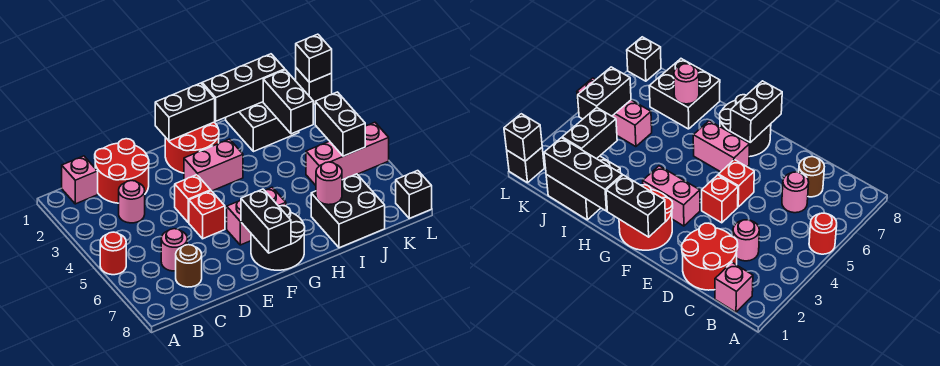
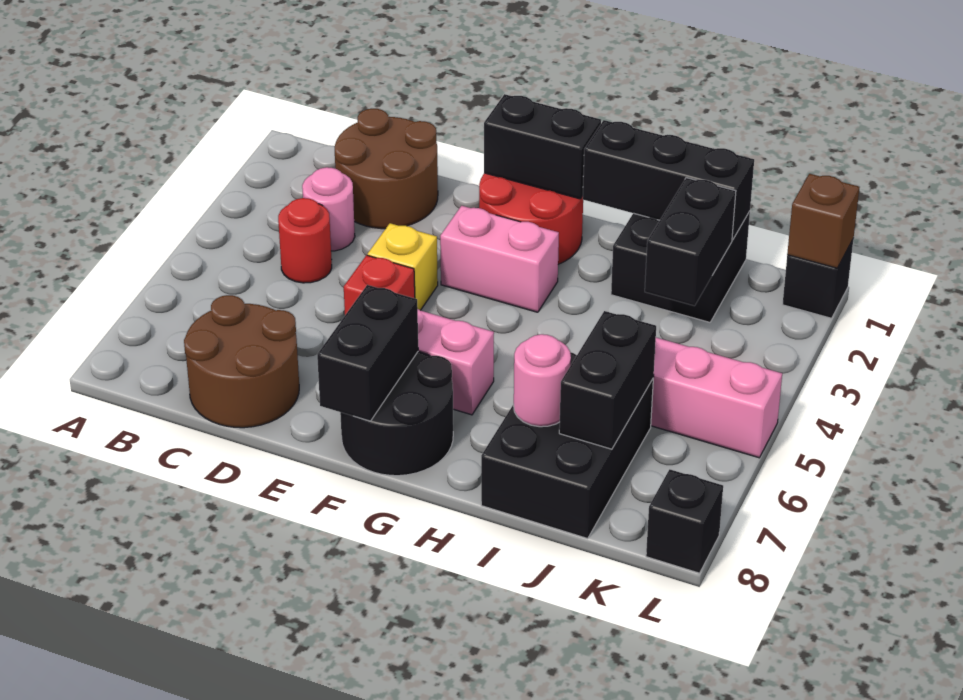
red 1x1 round brick [100,232,126,275] -> red 1x1 round brick moved to [278,198,332,283]
pink 1x1 brick [62,156,98,204] -> none
red 2x2 round brick [95,139,149,203] -> brown 2x2 round brick [335,109,438,229]
pink 1x1 round brick [161,229,187,271] -> none
brown 1x1 round brick [176,245,202,287] -> brown 2x2 round brick [184,295,299,428]
red 1x1 brick [175,175,211,223] -> yellow 1x1 brick [368,223,438,310]
black 2x2 brick [311,174,385,248] -> black 2x3 brick [481,352,653,539]
black 1x2 brick [315,92,365,156] -> black 1x2 brick moved to [559,311,656,449]
black 1x1 brick [296,34,332,82] -> brown 1x1 brick [787,174,860,268]

